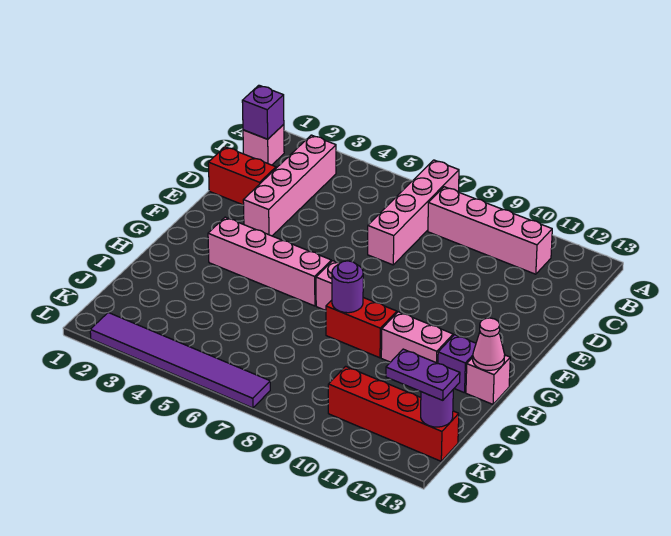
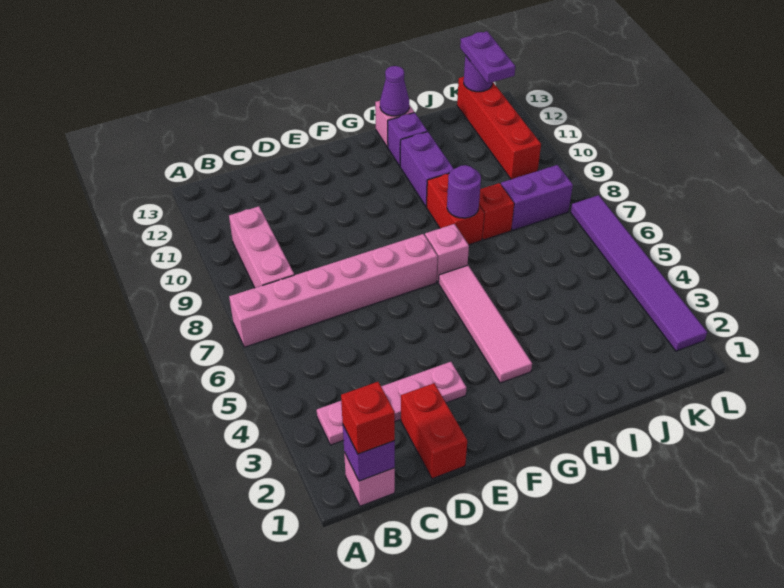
pink 1x4 brick [368,160,459,265] -> pink 1x6 brick [229,234,438,347]
none -> red 1x1 brick [341,382,395,454]
pink 1x4 brick [243,135,336,236] -> pink 1x4 plate [317,362,467,445]
pink 1x4 brick [428,187,552,274] -> pink 1x3 brick [229,206,294,288]
pink 1x4 brick [208,217,331,306] -> pink 1x4 tile [439,265,532,383]
pink 1x2 brick [381,312,453,363] -> purple 1x2 brick [400,132,454,207]
pink 1x1 cone [473,318,505,370] -> purple 1x1 cone [380,66,409,116]
none -> red 1x1 brick [479,183,514,240]
none -> purple 1x2 brick [501,165,573,230]

